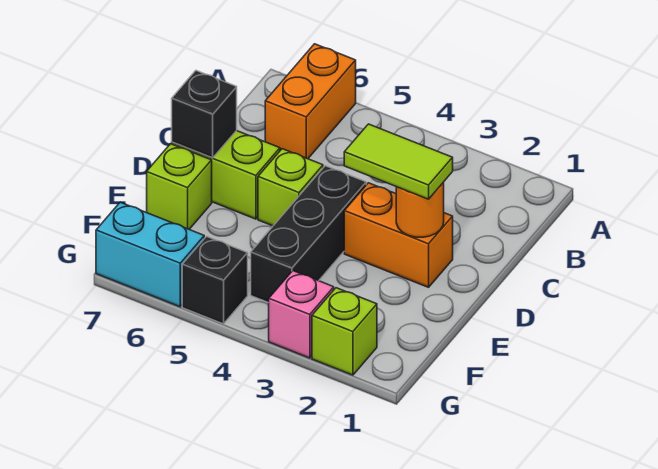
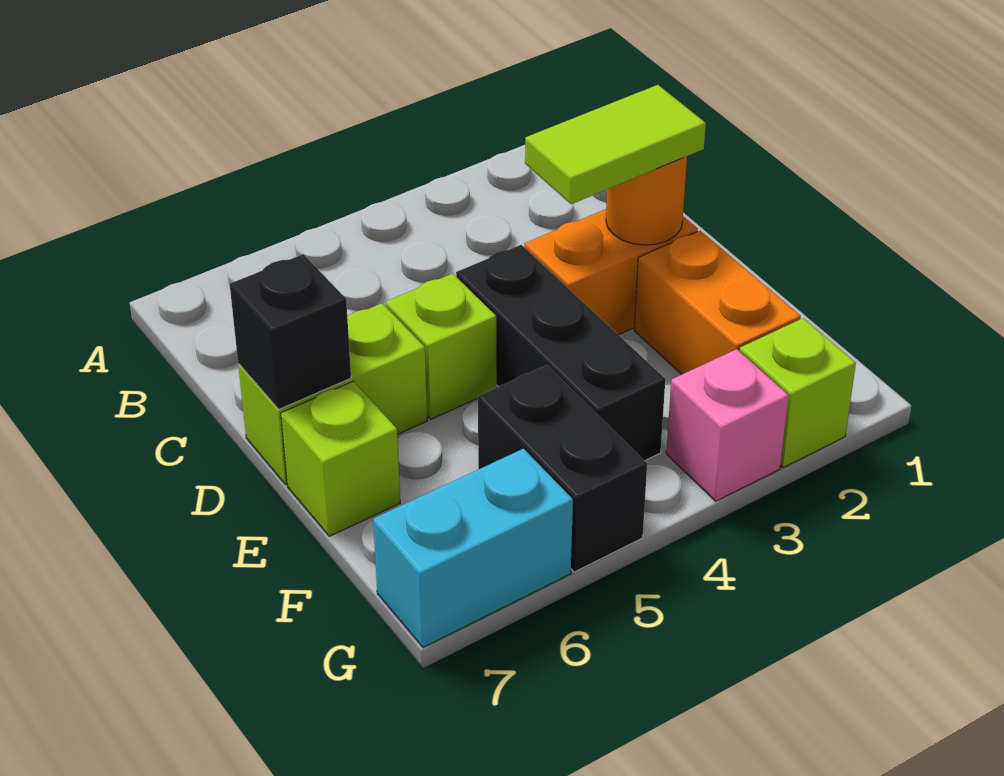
orange 1x2 brick [265,44,356,159] -> orange 1x2 brick moved to [634,231,801,374]
black 1x1 brick [182,236,248,324] -> black 1x2 brick [478,365,647,572]

